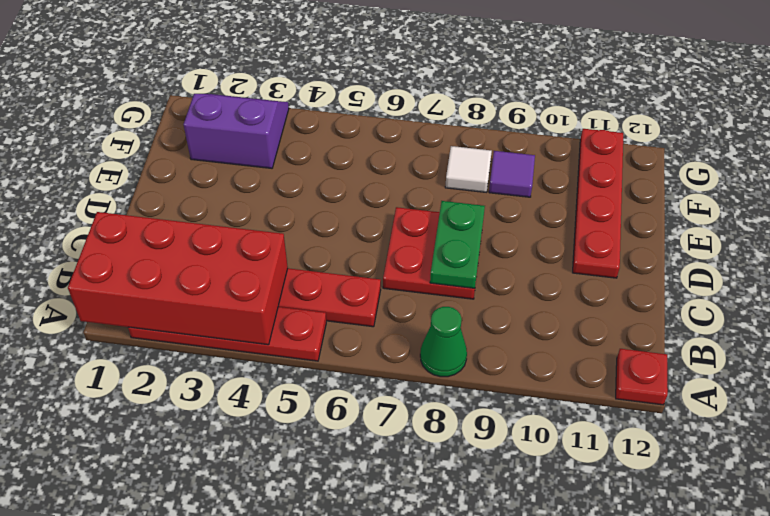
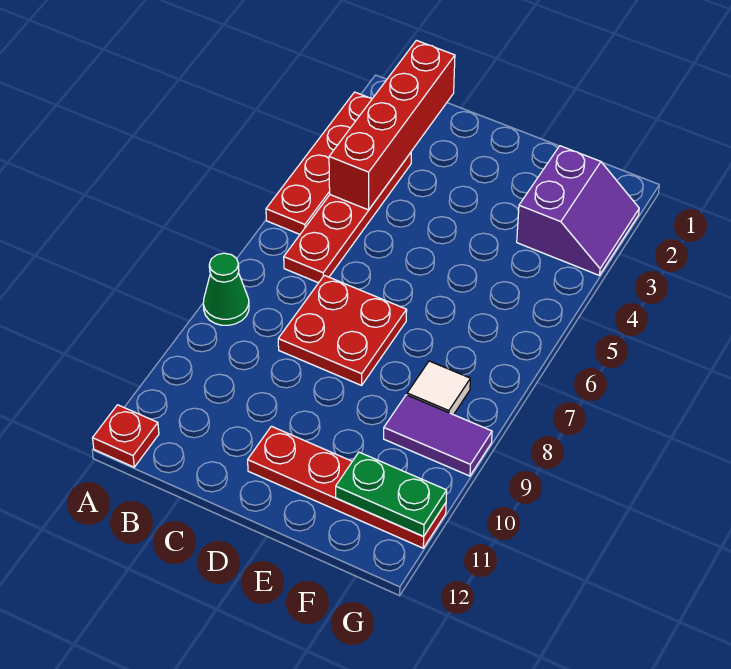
red 2x4 brick [68,212,288,345] -> red 1x4 brick [329,40,455,210]
green 1x2 plate [430,201,485,288] -> green 1x2 plate moved to [336,452,447,536]
purple 1x1 tile [489,151,535,197] -> purple 1x2 tile [384,395,492,476]

